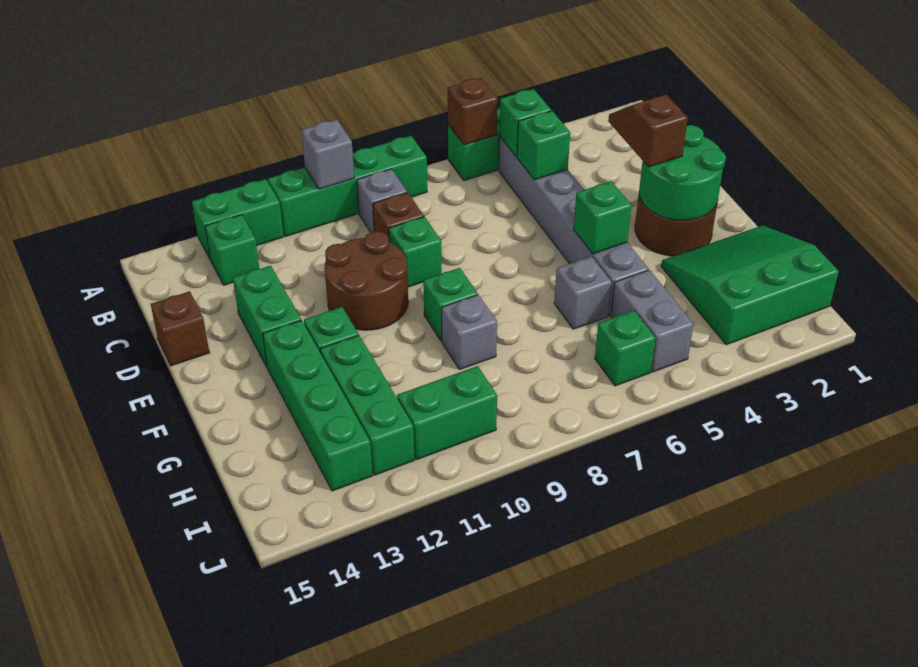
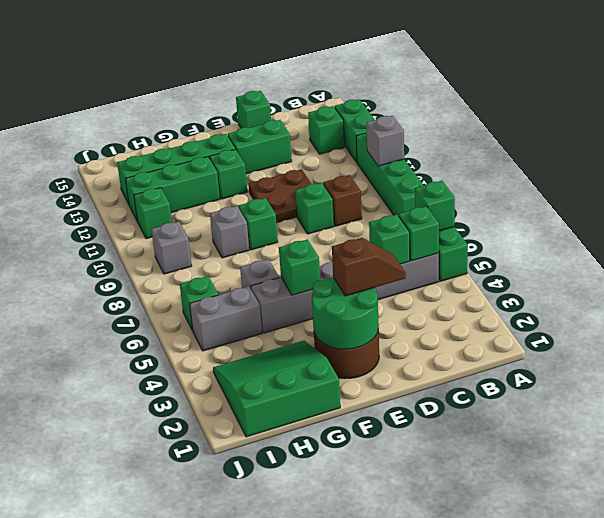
brown 1x1 brick [448,78,498,145] -> green 1x1 brick [415,181,455,231]
grey 1x1 brick [357,169,407,232] -> grey 1x1 brick moved to [151,222,192,274]
brown 2x2 round brick [325,231,408,330] -> brown 2x2 plate [249,169,311,223]
brown 1x1 brick [151,291,209,366] -> green 1x1 brick [236,91,271,128]
green 3x3 slope [661,225,839,345] -> green 3x3 slope turned to [213,341,340,437]
green 1x2 brick [397,366,497,459] -> green 1x1 brick [134,188,172,239]

